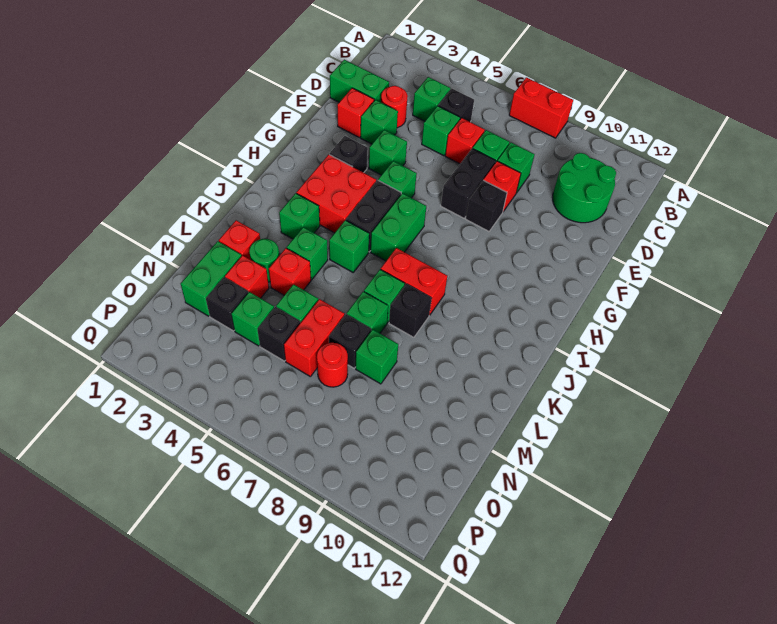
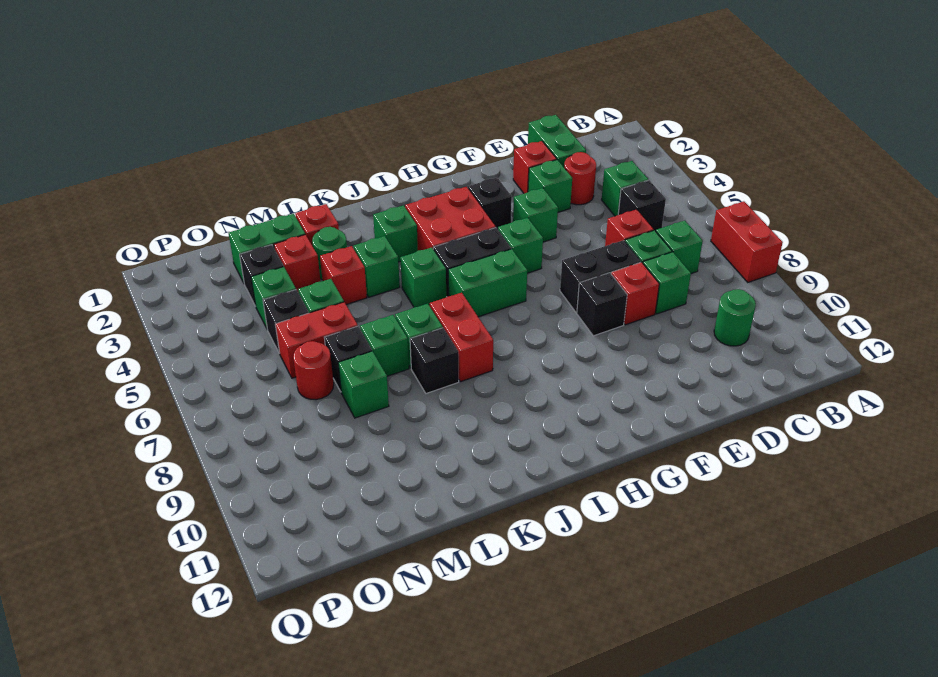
green 2x2 round brick [553,153,616,223] -> green 1x1 round brick [714,289,756,346]
green 1x1 brick [422,106,460,156] -> green 1x1 brick moved to [656,221,703,274]

